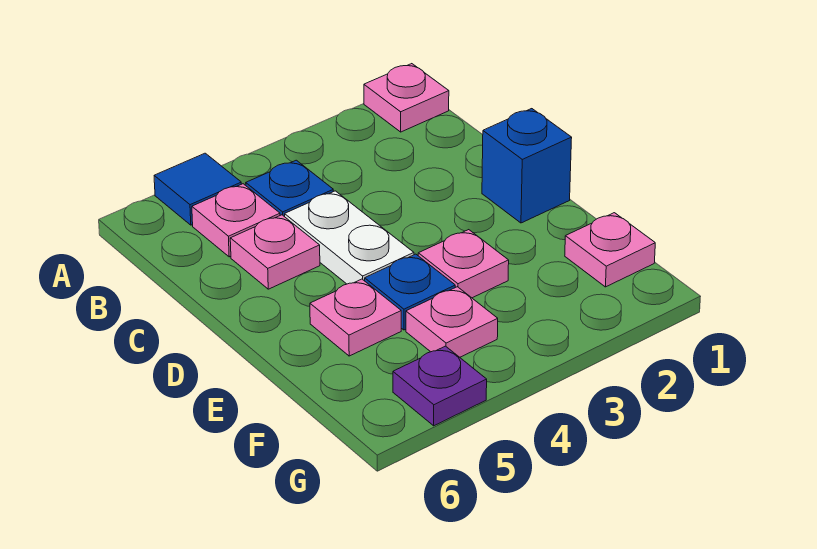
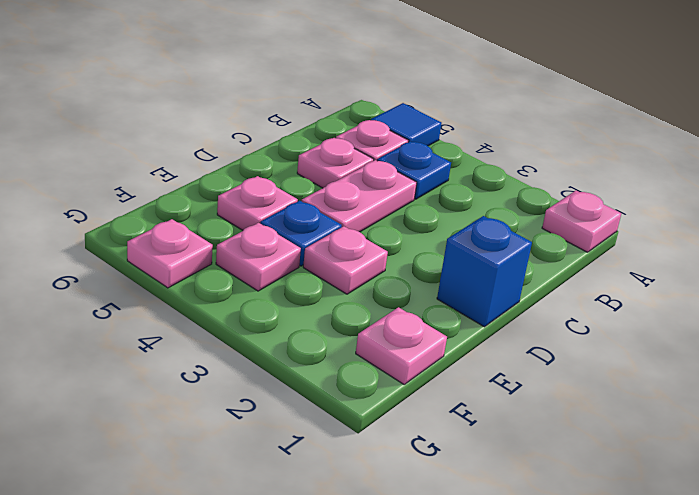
white 1x2 plate [285,191,414,284] -> pink 1x2 plate [302,160,417,232]
purple 1x1 plate [393,346,487,426] -> pink 1x1 plate [127,219,213,288]

